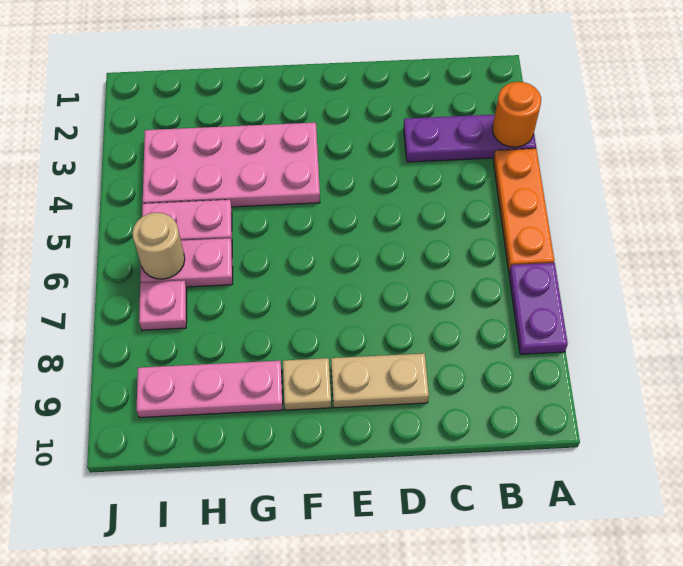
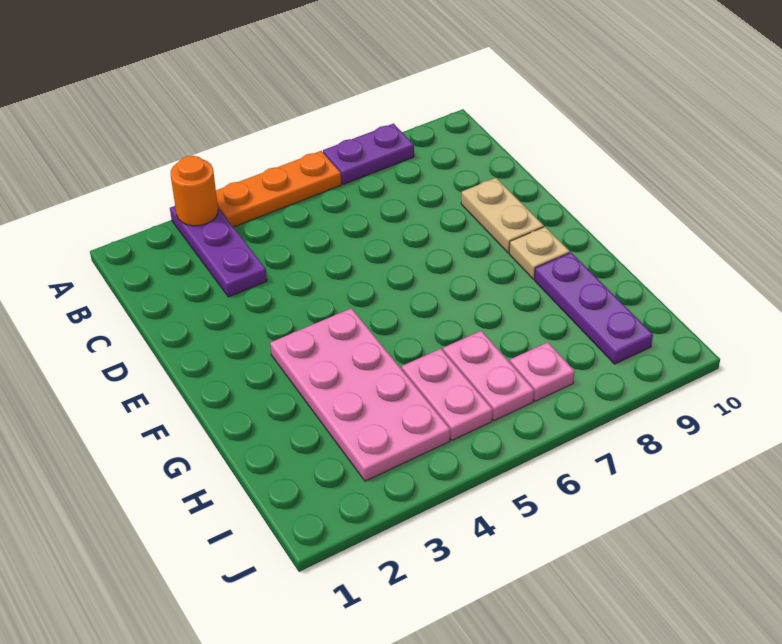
pink 1x3 plate [137,361,283,418] -> purple 1x3 plate [534,253,653,364]
tan 1x1 round brick [132,212,185,279] -> none

